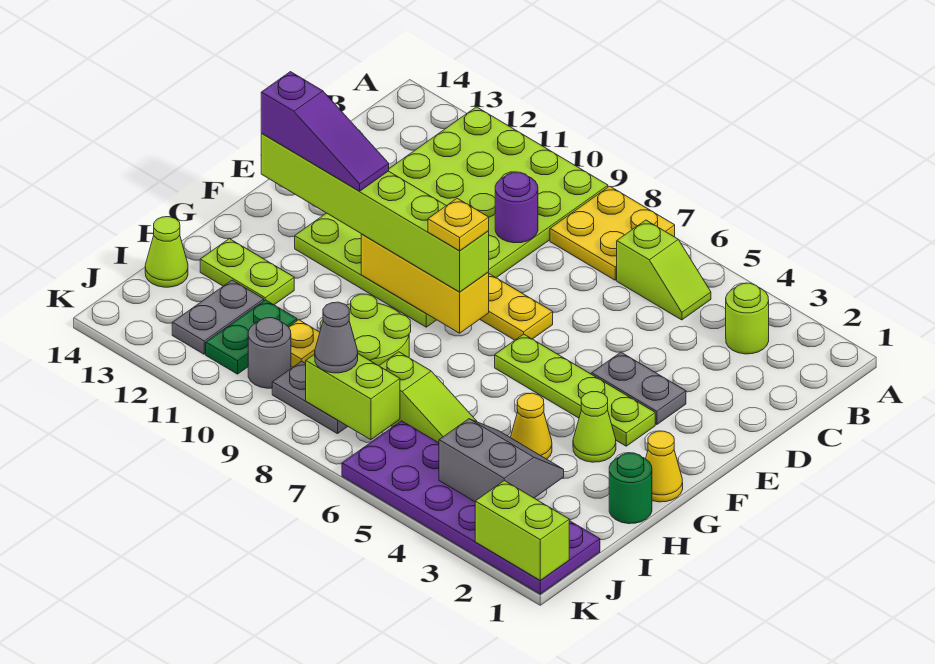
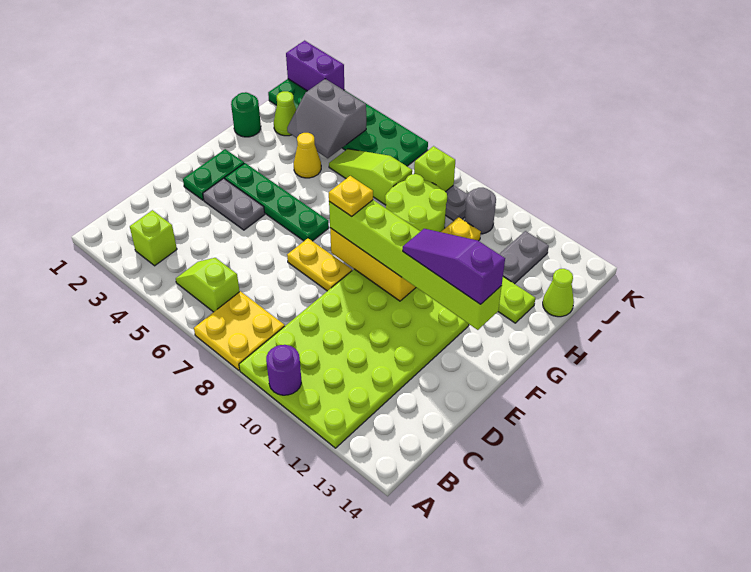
lime 1x1 round brick [726,283,769,354] -> lime 1x1 brick [130,210,177,266]
purple 1x1 round brick [495,172,538,243] -> purple 1x1 round brick moved to [266,345,301,395]
lime 1x4 plate [495,334,655,446] -> green 1x4 plate [225,163,329,241]
yellow 1x1 cone [646,431,683,502] -> none
lime 1x1 cone [573,392,616,462] -> lime 1x1 cone moved to [274,91,296,136]
green 1x2 plate [206,300,297,374] -> green 1x2 plate moved to [183,149,244,200]
purple 2x6 plate [342,421,600,594] -> green 2x6 plate [268,79,428,166]
lime 1x2 brick [306,354,400,440] -> lime 1x1 brick [414,146,455,192]
grey 1x1 cone [315,302,358,373] -> none
lime 1x2 brick [475,481,569,581] -> purple 1x2 brick [286,41,344,91]

